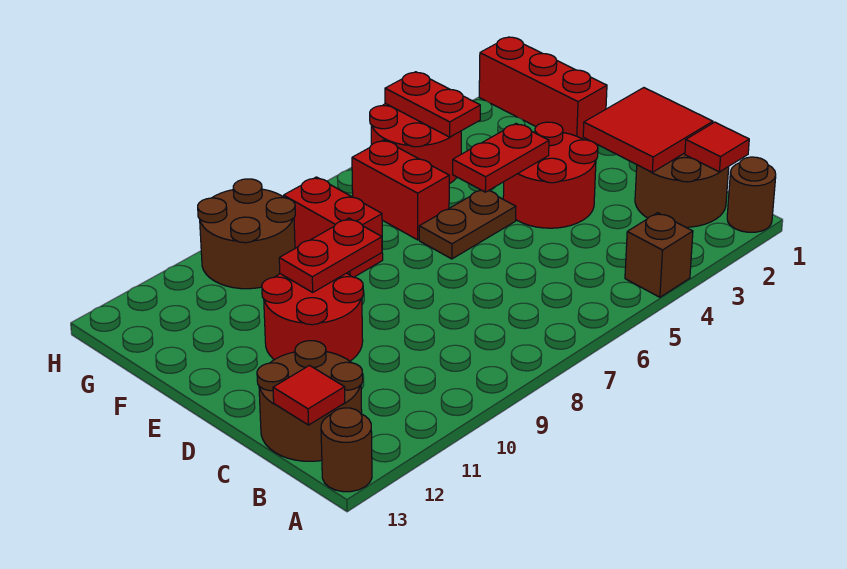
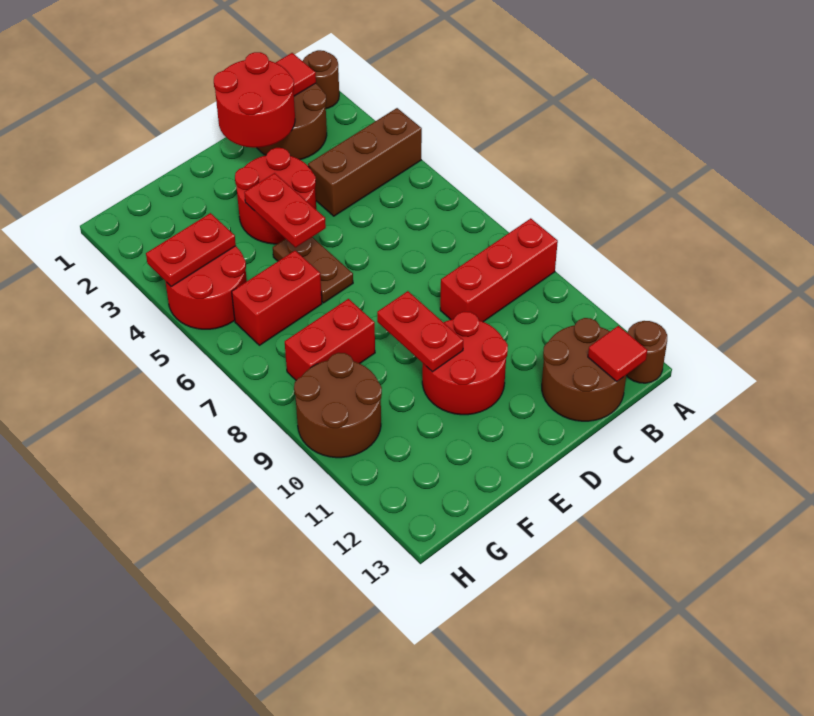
brown 1x1 brick [625,213,693,297] -> brown 1x3 brick [308,108,422,216]
red 2x2 tile [583,88,713,172] -> red 2x2 round brick [214,52,295,148]
red 1x3 brick [479,37,607,140] -> red 1x3 brick moved to [440,218,558,322]

